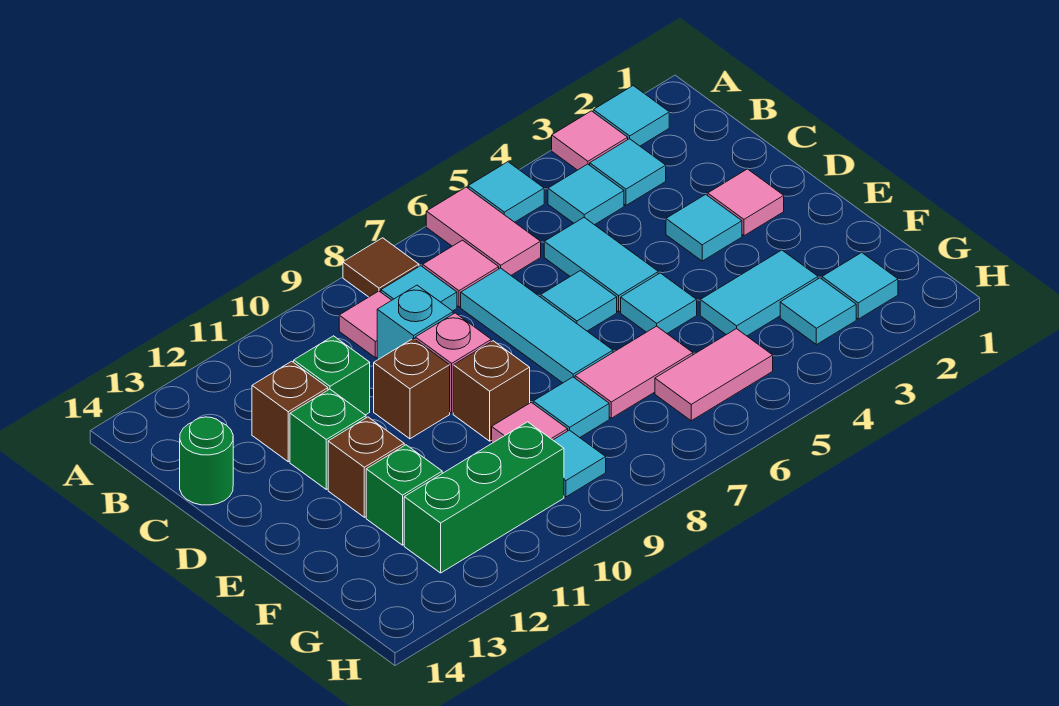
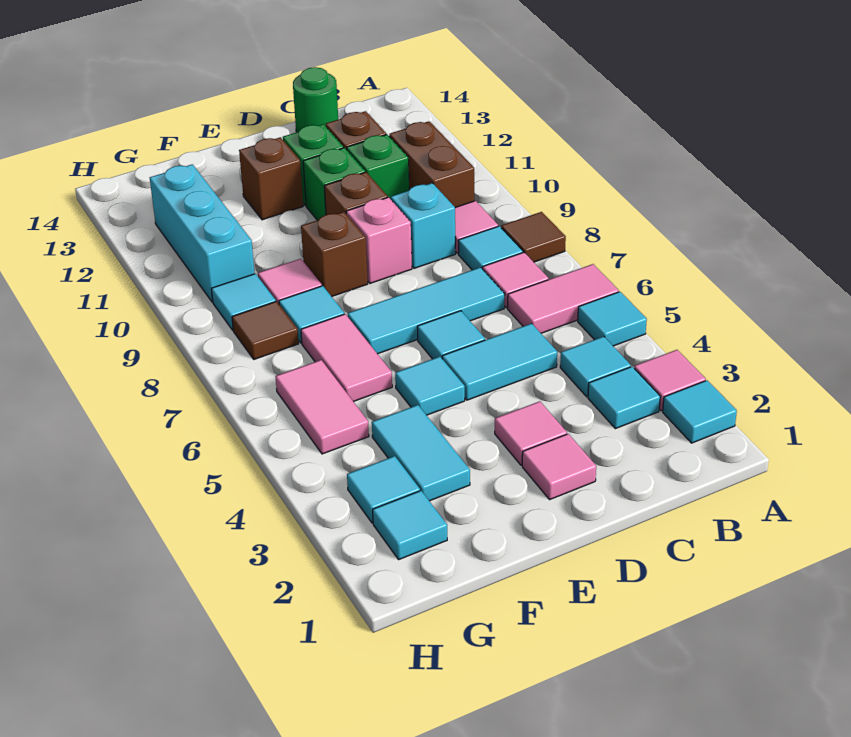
none -> brown 1x2 brick [389,121,474,207]
cyan 1x1 tile [666,194,742,261] -> pink 1x1 tile [495,401,567,465]
green 1x1 brick [366,445,442,545] -> green 1x1 brick moved to [303,148,365,220]
none -> brown 1x1 tile [232,301,299,359]
green 1x3 brick [404,422,564,573] -> cyan 1x3 brick [150,164,255,302]

